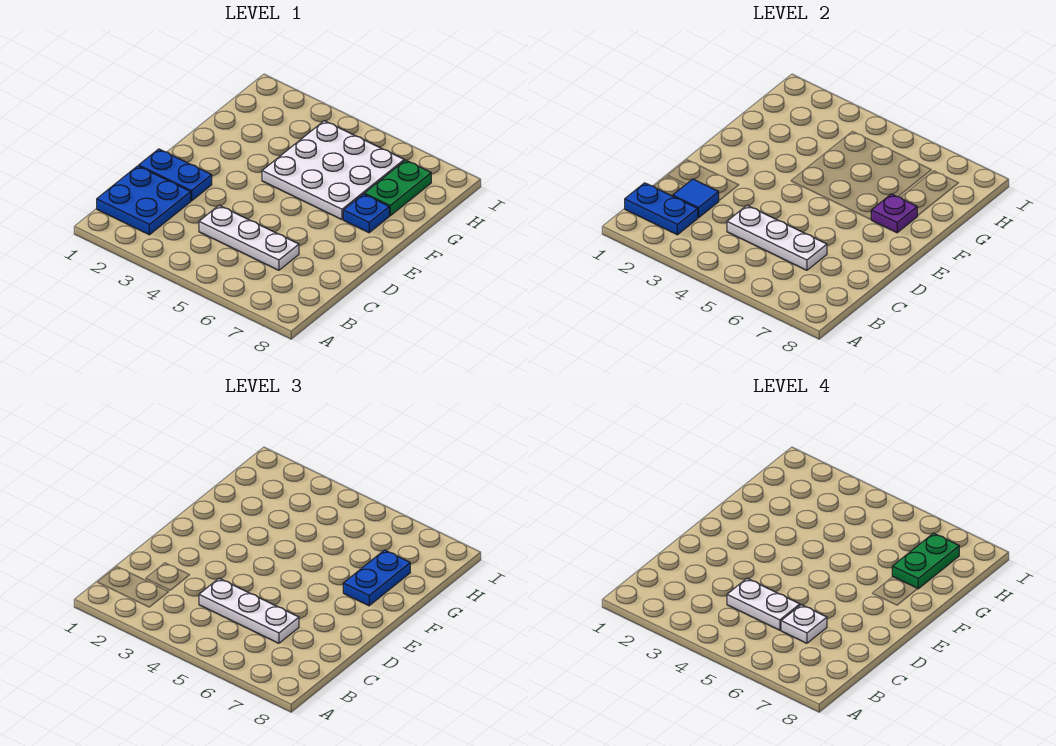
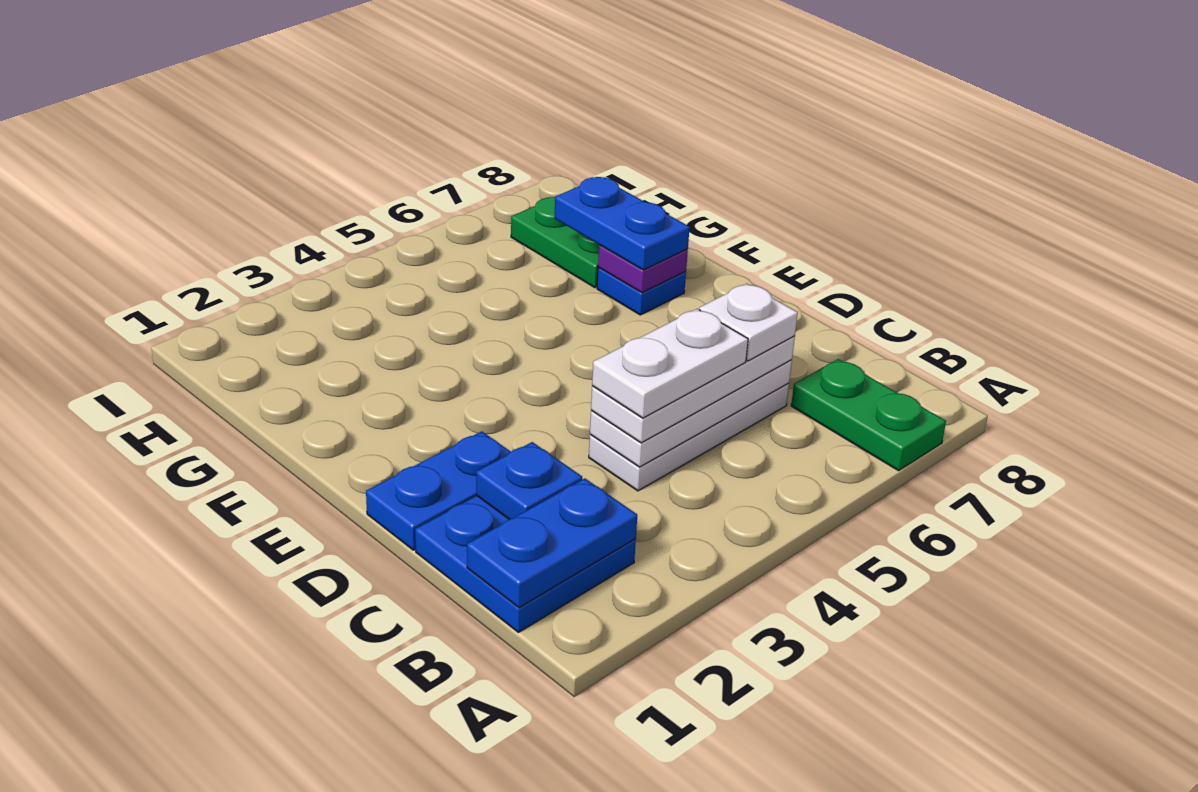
blue 1x1 tile [673,179,719,218] -> blue 1x1 plate [476,442,582,520]
white 3x3 plate [262,121,404,219] -> none
green 1x2 plate [892,533,959,589] -> green 1x2 plate moved to [791,359,946,471]

